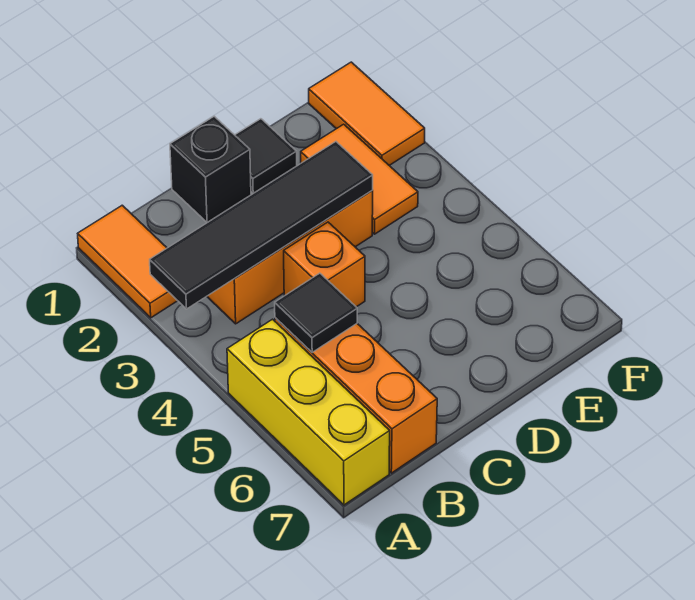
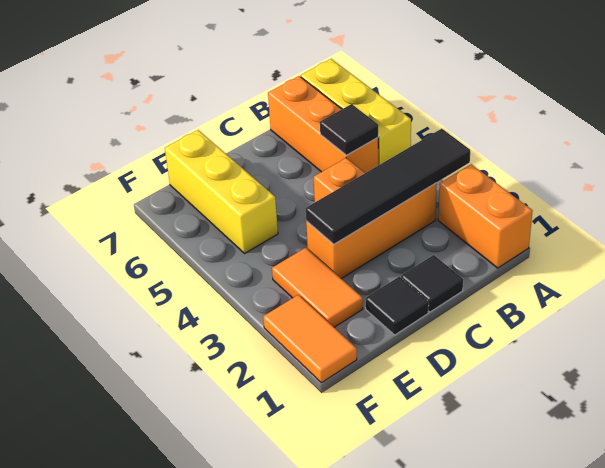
orange 1x2 tile [78,205,177,318] -> orange 1x2 brick [438,164,532,268]
black 1x1 brick [170,116,251,222] -> black 1x1 tile [401,255,463,312]
none -> yellow 1x3 brick [165,130,278,253]

